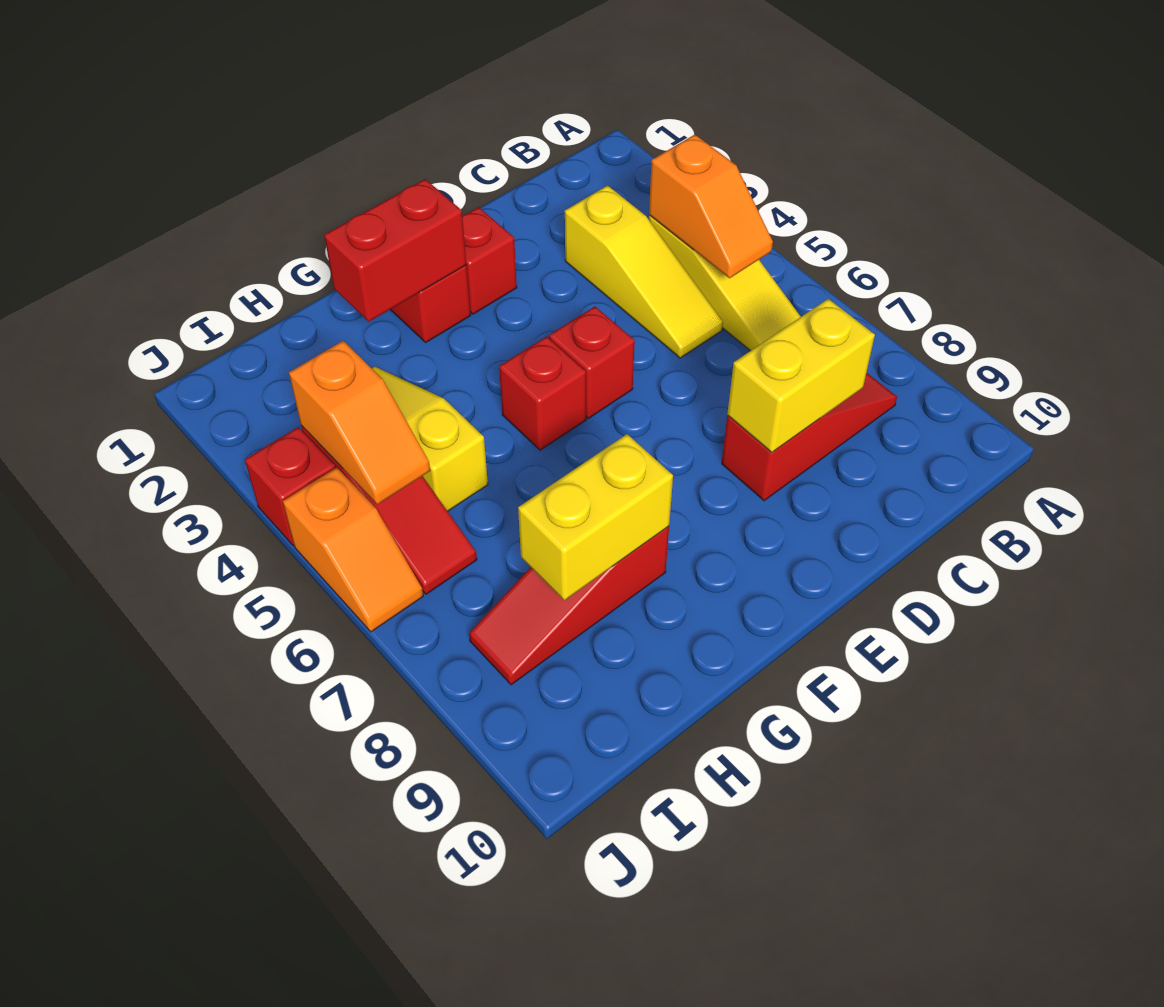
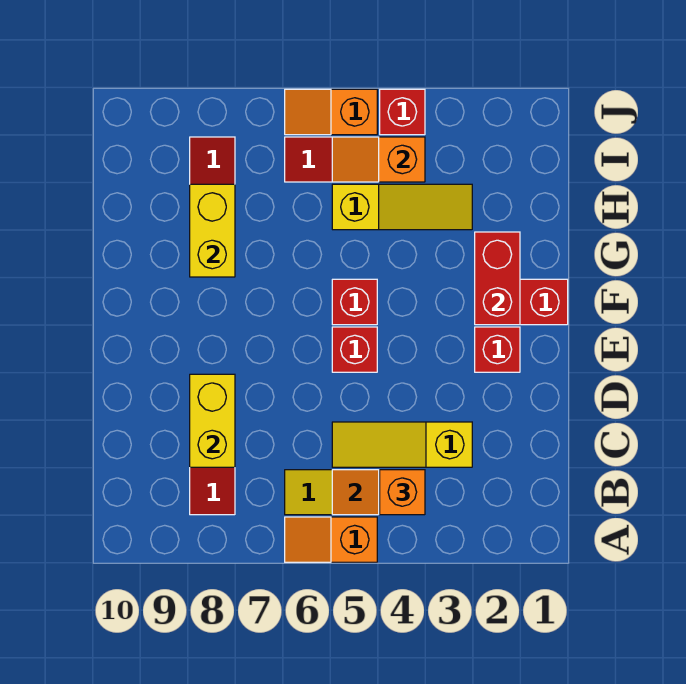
none -> orange 1x2 slope [285,517,377,562]
none -> orange 1x1 brick [380,470,425,515]

